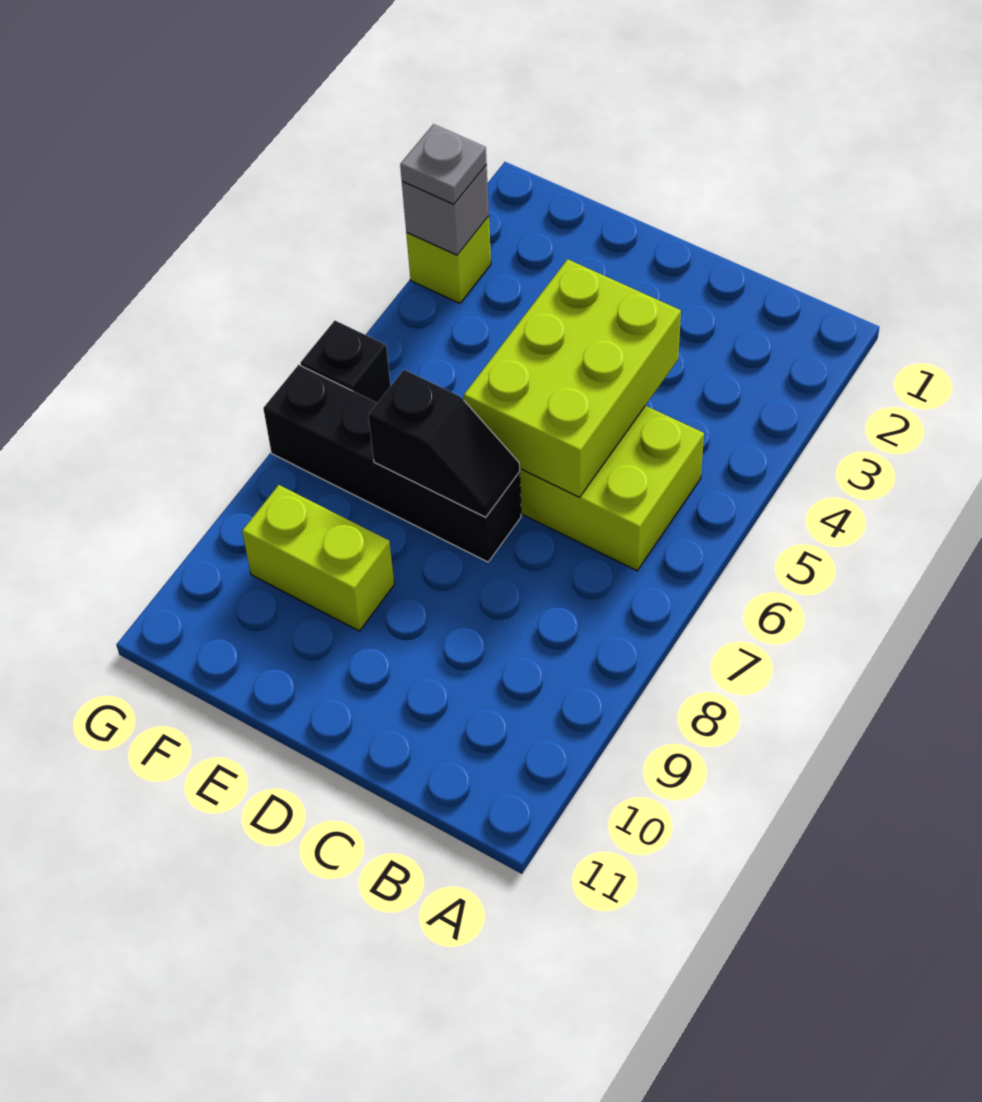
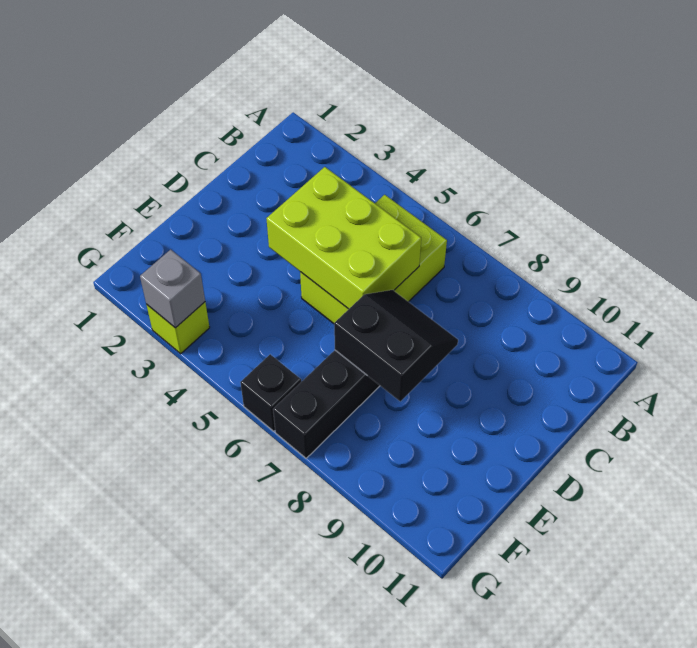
black 1x2 slope [368,370,520,517] -> black 2x2 slope [334,290,458,401]
lime 1x2 brick [242,485,394,631] -> none
grey 1x1 plate [400,124,487,204] -> none

